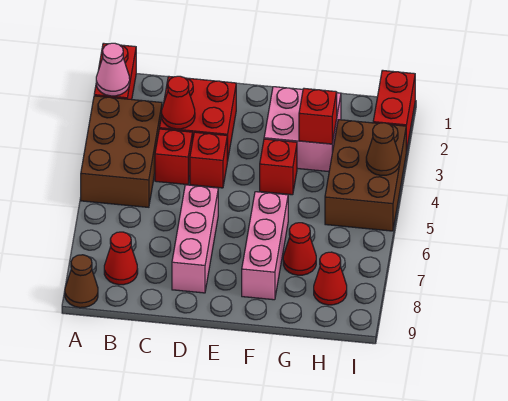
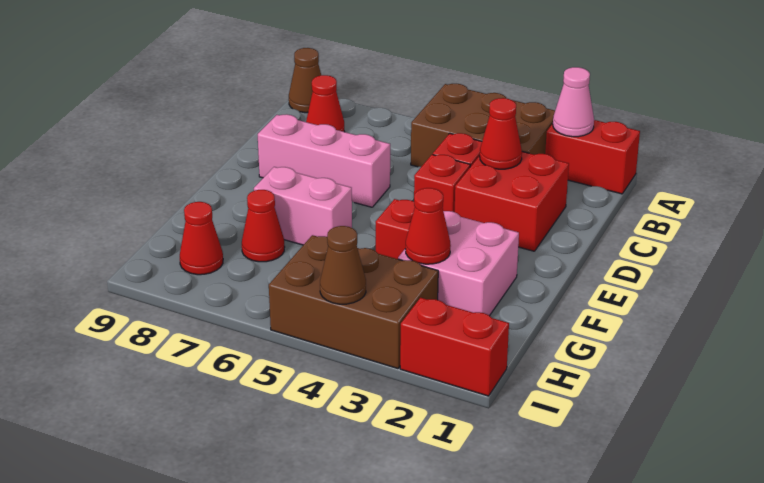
pink 1x3 brick [242,192,288,300] -> pink 1x2 brick [254,167,352,245]
red 1x1 brick [299,88,337,144] -> red 1x1 cone [405,188,451,264]

